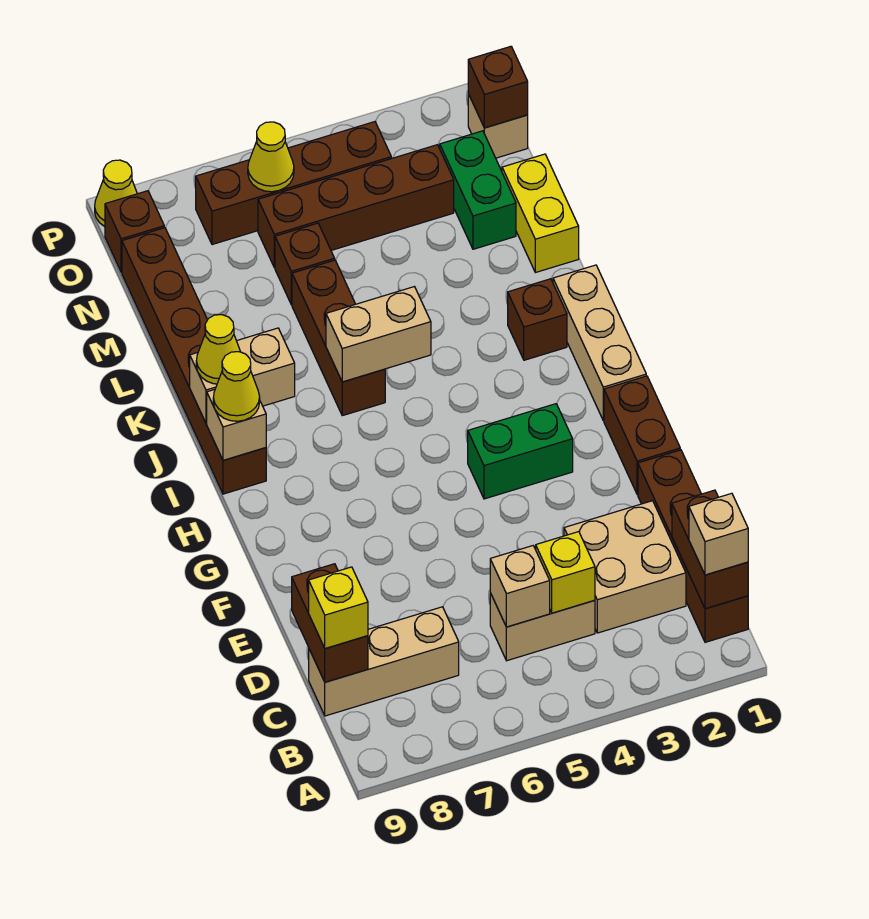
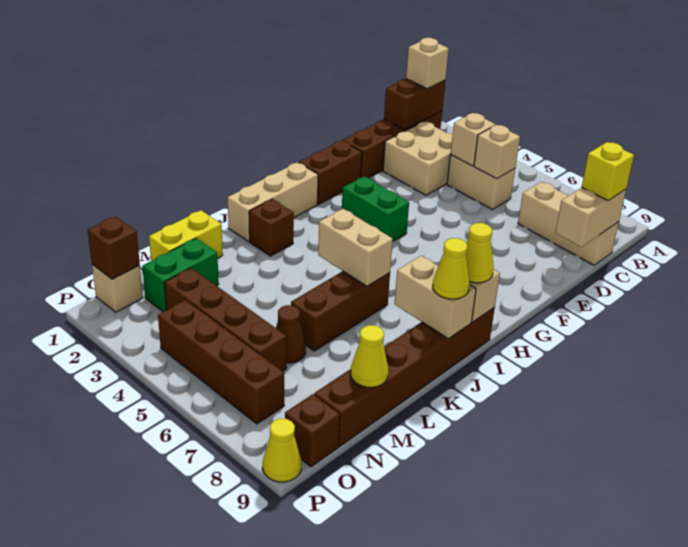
yellow 1x1 brick [536,532,595,613] -> tan 1x1 brick [450,113,496,166]
brown 1x2 brick [292,564,368,682] -> tan 1x2 brick [555,188,626,247]
brown 1x1 brick [275,223,335,305] -> brown 1x1 cone [276,305,306,363]
yellow 1x1 cone [248,122,294,192] -> yellow 1x1 cone moved to [351,325,388,387]

